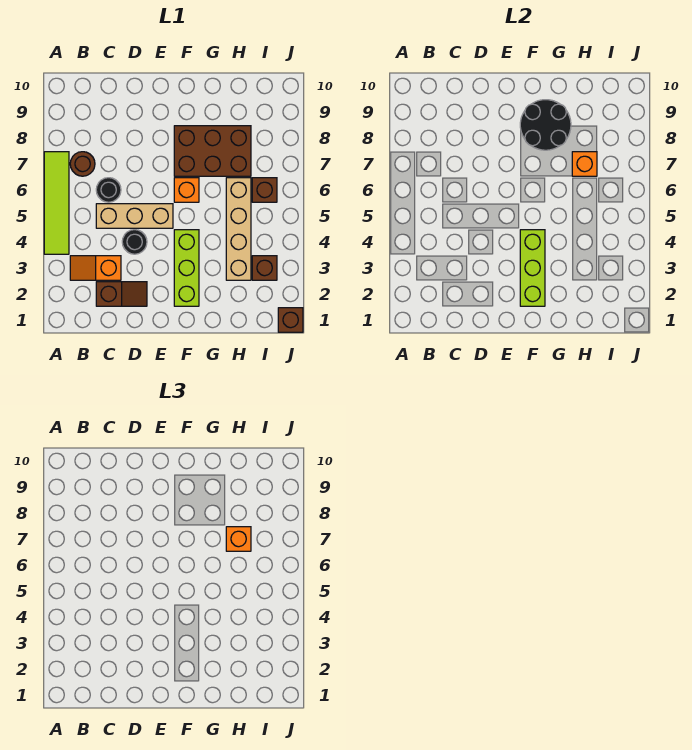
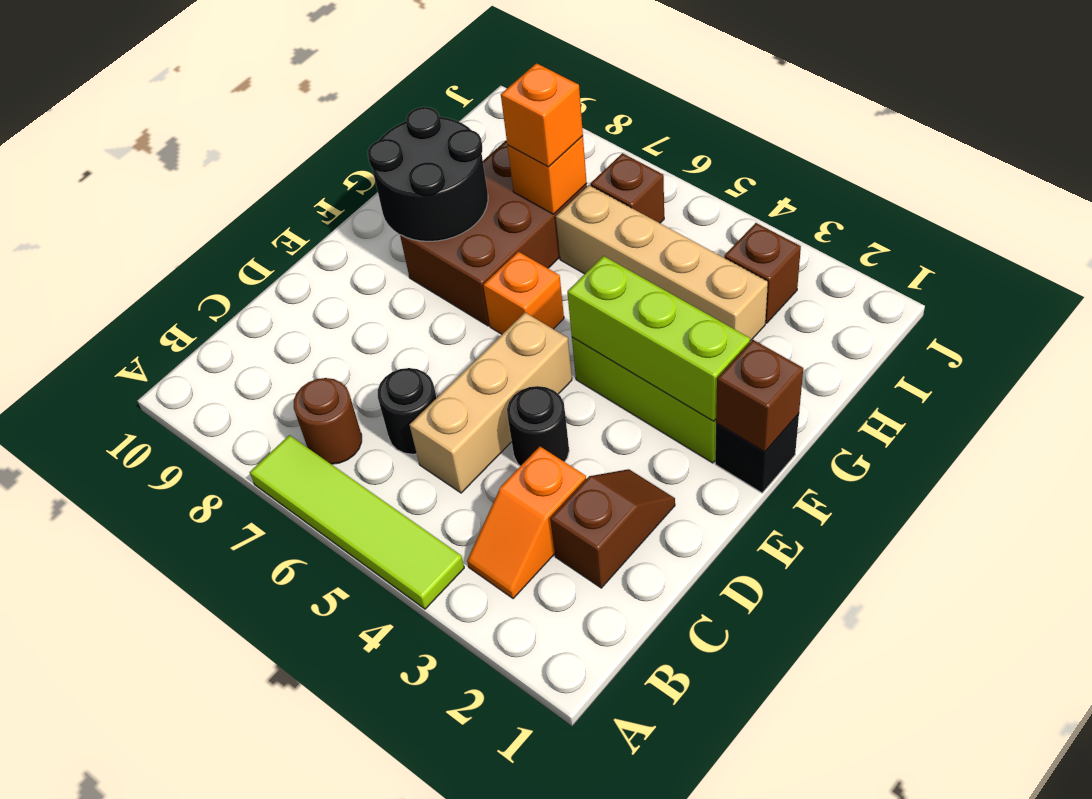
none -> black 1x1 brick [715,414,799,493]
brown 1x1 brick [278,308,303,332] -> brown 1x1 brick moved to [716,340,803,452]

